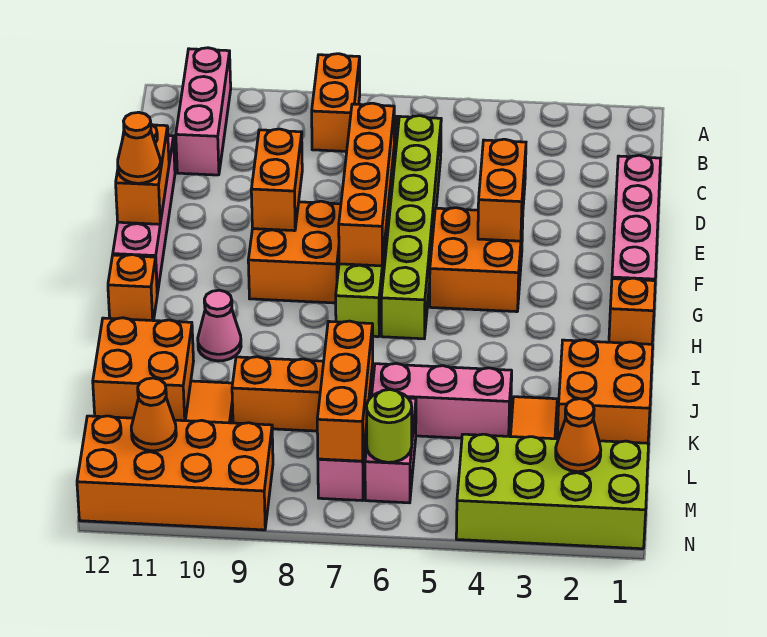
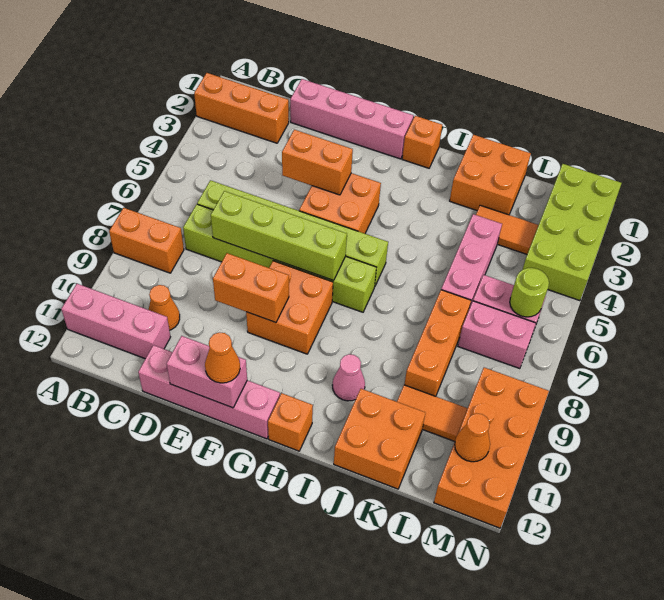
orange 1x4 brick [339,103,394,266] -> lime 1x4 brick [211,191,347,280]
orange 1x2 brick [116,124,169,224] -> pink 1x2 brick [166,336,247,408]
orange 1x3 brick [317,321,373,461] -> orange 1x3 brick moved to [194,73,289,143]
orange 1x1 cone [556,399,601,472] -> orange 1x1 cone moved to [149,285,180,330]

